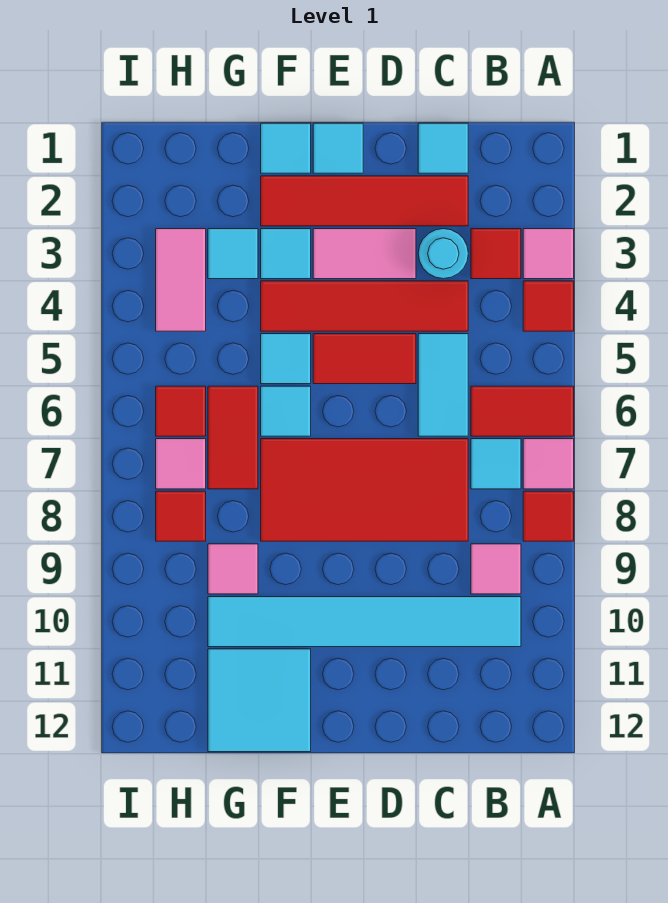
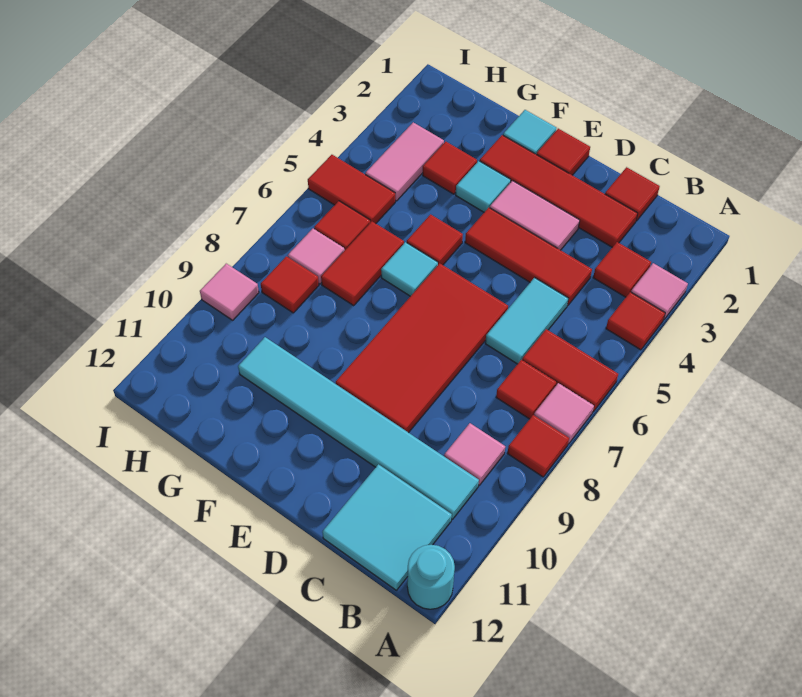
cyan 1x1 tile [471,439,521,489] -> red 1x1 tile [496,360,556,419]
cyan 1x1 tile [418,123,468,173] -> red 1x1 tile [605,167,660,221]
cyan 1x1 round brick [418,229,468,279] -> cyan 1x1 round brick moved to [407,545,455,609]
red 1x4 tile [261,281,468,331] -> red 1x3 tile [465,208,592,305]
red 2x4 tile [261,439,468,541] -> red 2x4 tile turned to [336,263,508,433]
red 1x2 tile [313,334,416,384] -> red 1x2 tile moved to [308,155,395,223]
cyan 1x1 tile [313,123,363,173] -> red 1x1 tile [536,129,590,175]
cyan 1x1 tile [261,334,311,384] -> red 1x1 tile [407,214,463,265]
cyan 2x2 tile [208,649,311,752] -> cyan 2x2 tile moved to [322,464,452,590]
cyan 1x1 tile [208,229,258,279] -> red 1x1 tile [423,142,477,194]
pink 1x1 tile [208,544,258,594] -> pink 1x1 tile moved to [200,264,259,320]

